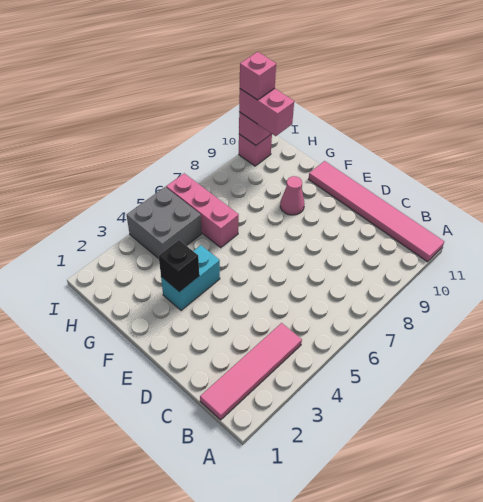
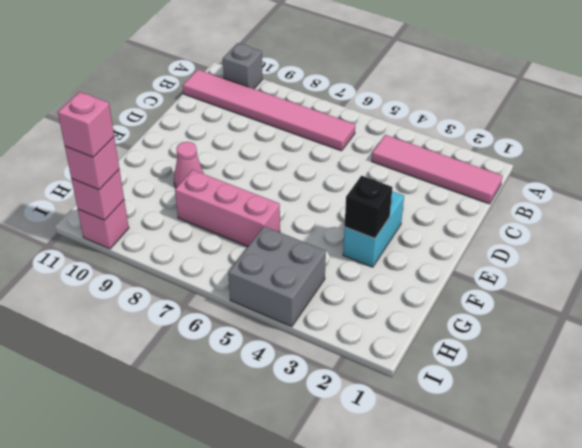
none -> grey 1x1 brick [223,43,263,89]
pink 1x6 tile [309,161,444,262] -> pink 1x6 tile turned to [183,70,355,151]
cyan 1x2 brick [161,245,220,311] -> cyan 1x2 brick turned to [343,191,404,267]
pink 1x3 brick [166,173,239,248] -> pink 1x3 brick turned to [175,170,280,246]
pink 1x2 brick [239,88,294,136] -> pink 1x1 brick [65,137,119,190]

